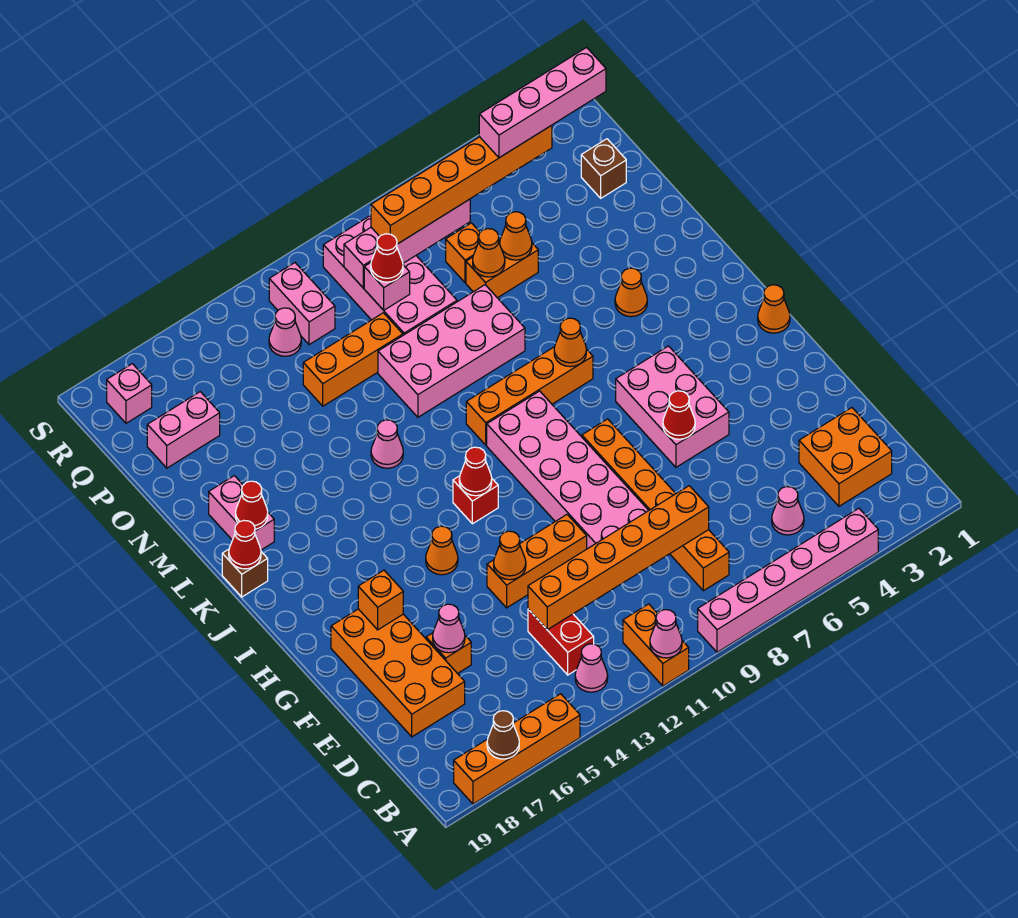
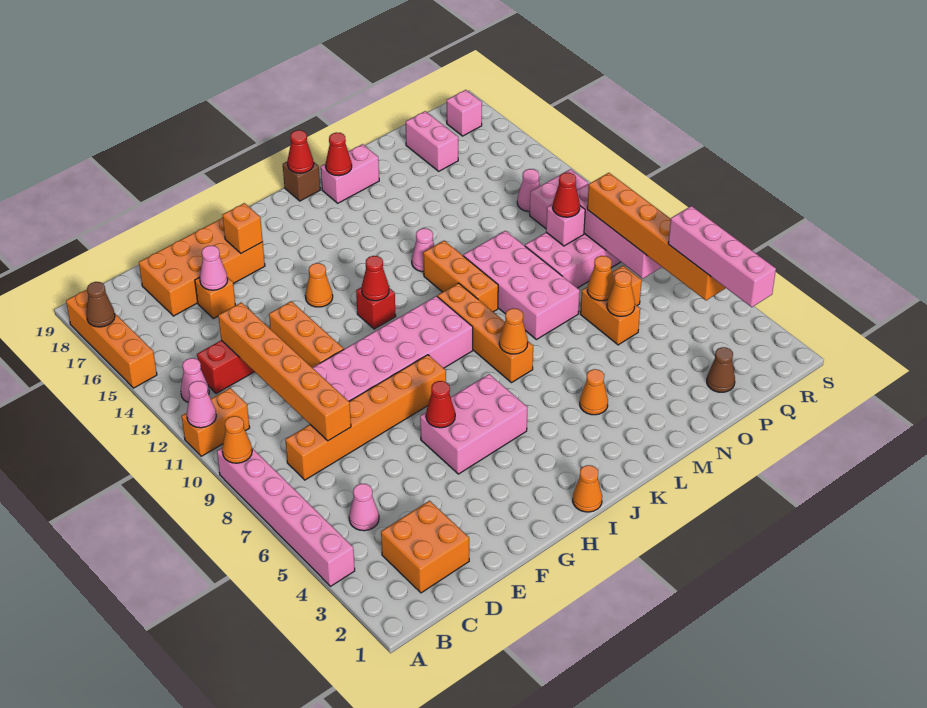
orange 1x1 cone [494,531,526,580] -> orange 1x1 cone moved to [222,416,252,463]
orange 1x3 brick [303,313,403,406] -> orange 1x3 brick moved to [423,241,498,312]
brown 1x1 brick [581,139,626,198] -> brown 1x1 cone [707,347,735,392]

